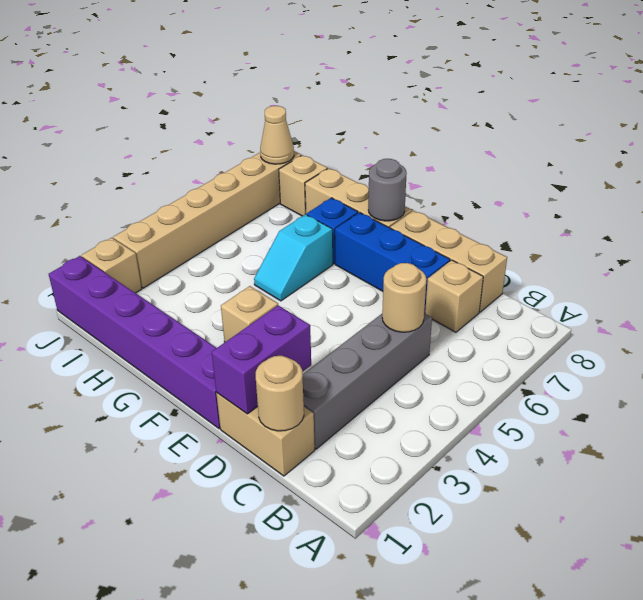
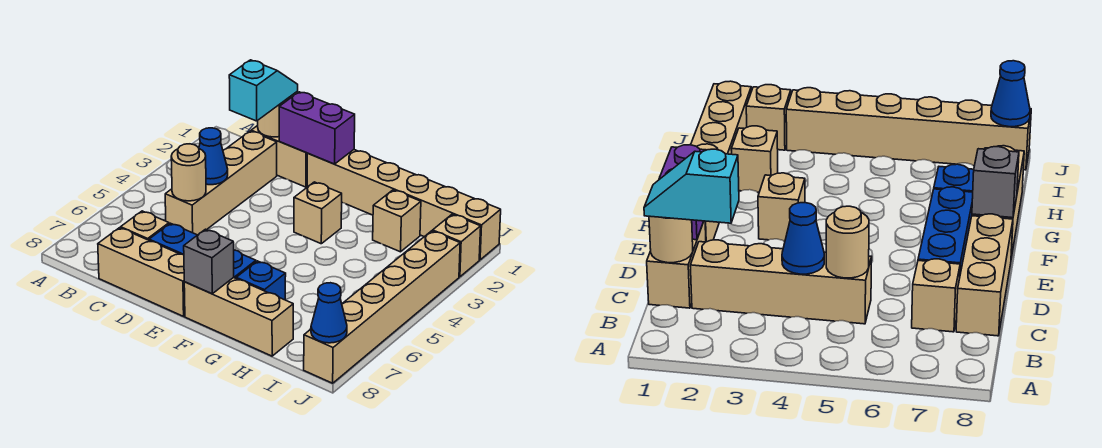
grey 1x4 brick [303,313,432,449] -> tan 1x4 brick [165,131,277,235]
none -> blue 1x1 cone [199,128,228,185]
purple 1x2 brick [212,305,311,414] -> purple 1x2 brick turned to [279,92,355,164]
purple 1x6 brick [49,256,220,429] -> tan 1x6 brick [307,150,501,260]
grey 1x1 round brick [368,159,407,221] -> grey 1x1 brick [184,229,234,294]
cyan 1x2 slope [254,214,333,301] -> cyan 1x2 slope moved to [229,60,298,121]
tan 1x1 brick [279,155,327,216] -> tan 1x1 brick moved to [373,190,421,252]
tan 1x1 cone [260,106,294,164] -> blue 1x1 cone [311,283,347,343]

